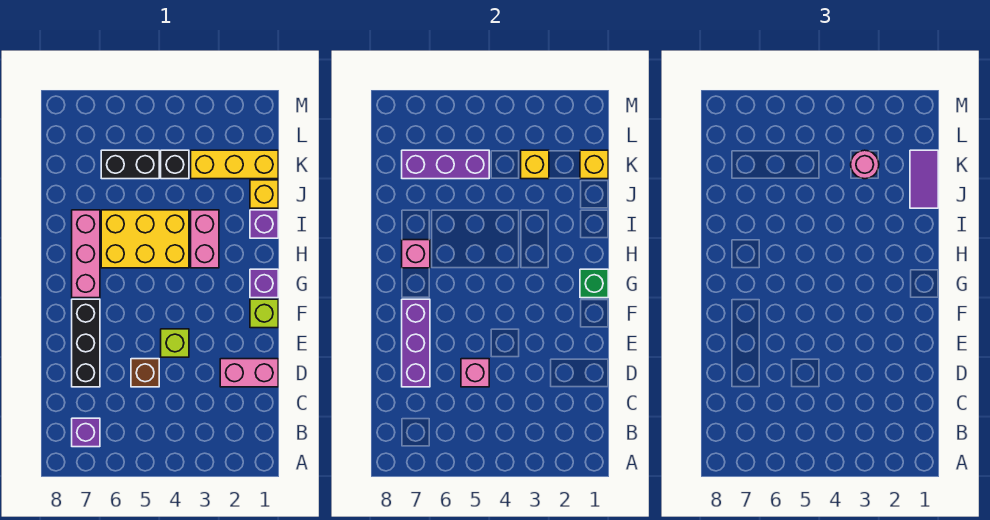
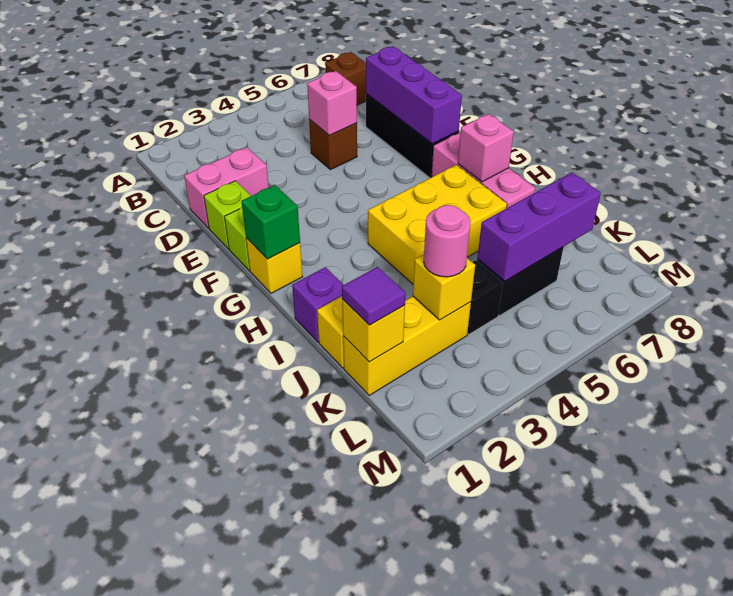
purple 1x1 brick [72,418,100,447] -> brown 1x1 brick [325,52,366,105]
lime 1x1 brick [161,329,189,357] -> lime 1x1 brick moved to [204,181,251,249]
purple 1x1 brick [250,269,278,298] -> yellow 1x1 brick [246,238,302,293]
pink 1x2 brick [191,210,219,268] -> none
purple 1x2 tile [910,150,938,208] -> purple 1x1 tile [342,267,405,325]

